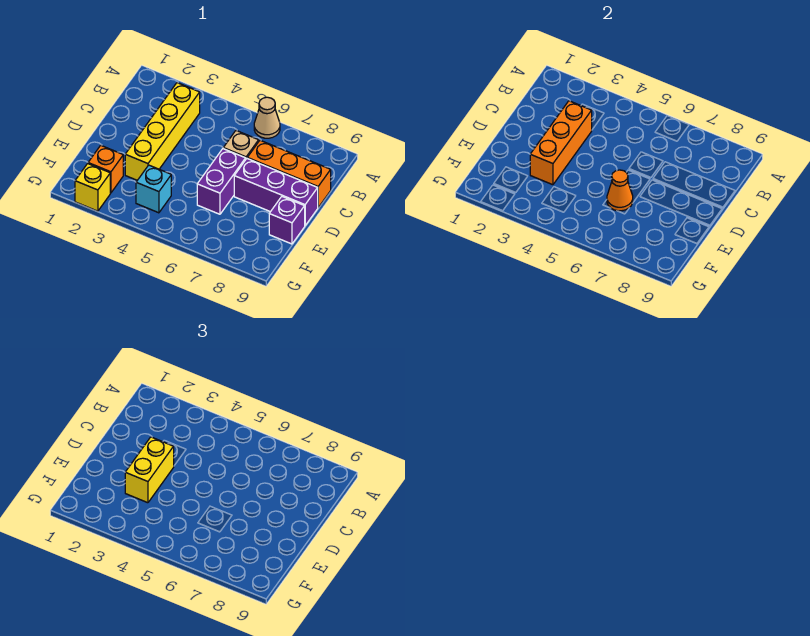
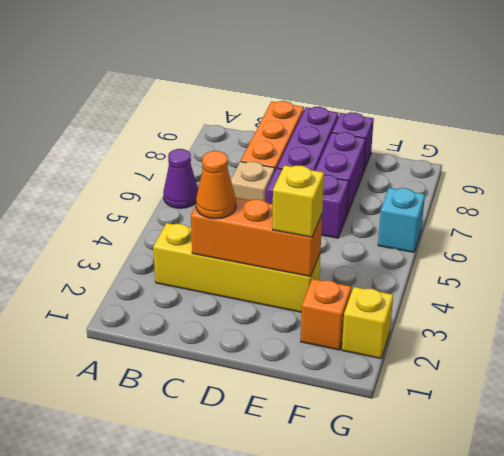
tan 1x1 cone [254,97,280,138] -> purple 1x1 cone [163,149,198,208]
yellow 1x2 brick [125,437,174,503] -> yellow 1x1 brick [272,165,324,237]
orange 1x1 cone [607,170,633,211] -> orange 1x1 cone moved to [196,151,236,219]
none -> purple 1x2 brick [315,132,366,214]
cyan 1x1 brick [136,165,171,213] -> cyan 1x1 brick moved to [378,188,425,252]

